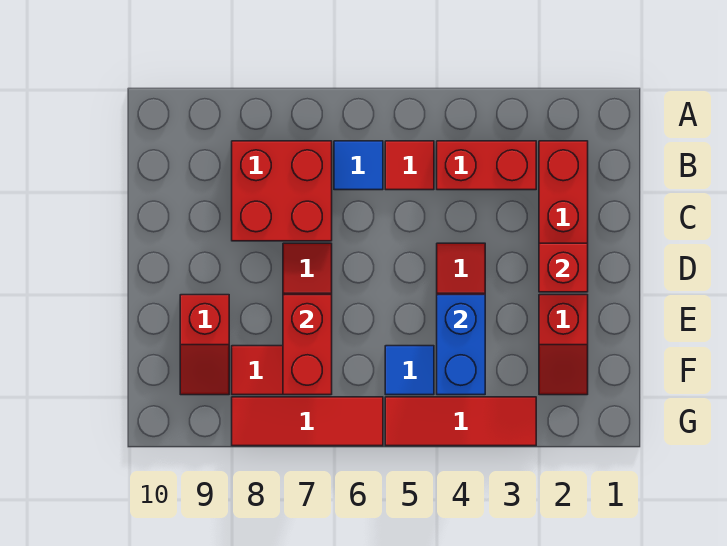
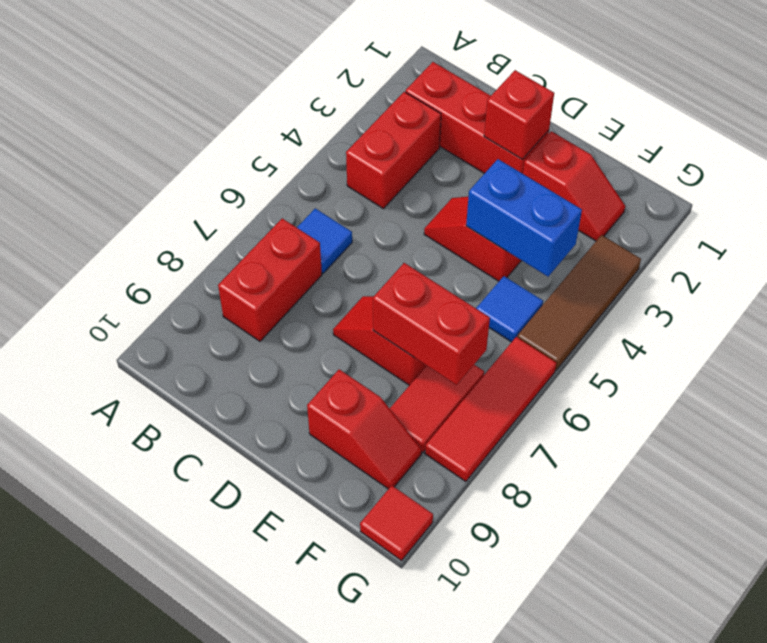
red 1x1 tile [385,141,434,190] -> red 1x1 tile moved to [360,486,433,561]
red 2x2 brick [232,141,332,241] -> red 1x2 brick [218,218,322,341]
red 1x3 tile [385,397,536,446] -> brown 1x3 tile [517,235,641,370]

